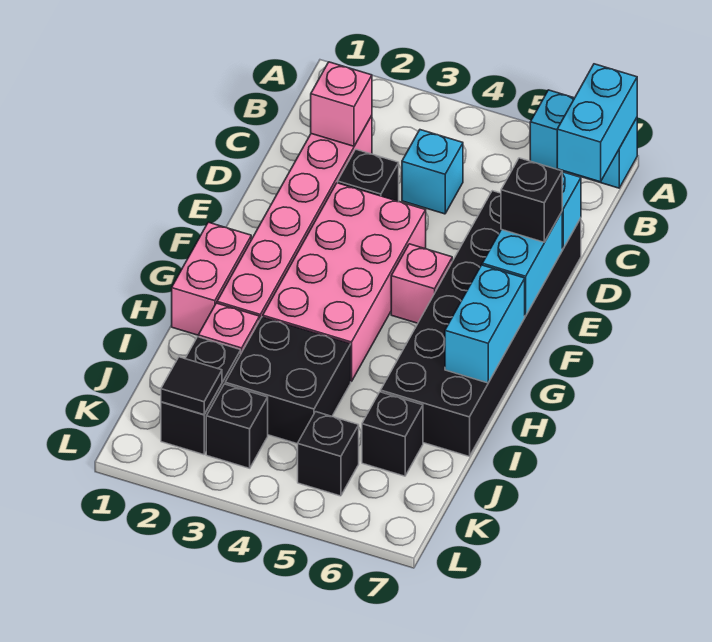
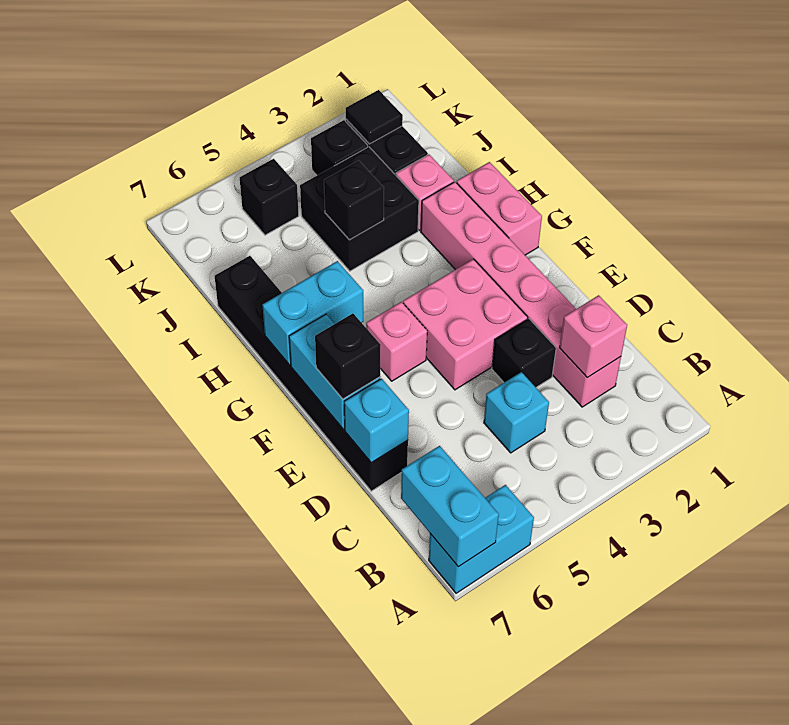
black 2x6 brick [381,191,581,456] -> black 1x6 brick [215,256,408,491]
pink 2x4 brick [263,183,426,382] -> pink 2x2 brick [403,259,528,390]
cyan 1x2 brick [445,265,525,383] -> cyan 1x2 brick turned to [262,261,363,365]
black 1x1 brick [362,392,423,476] -> black 1x1 brick moved to [324,161,384,240]

